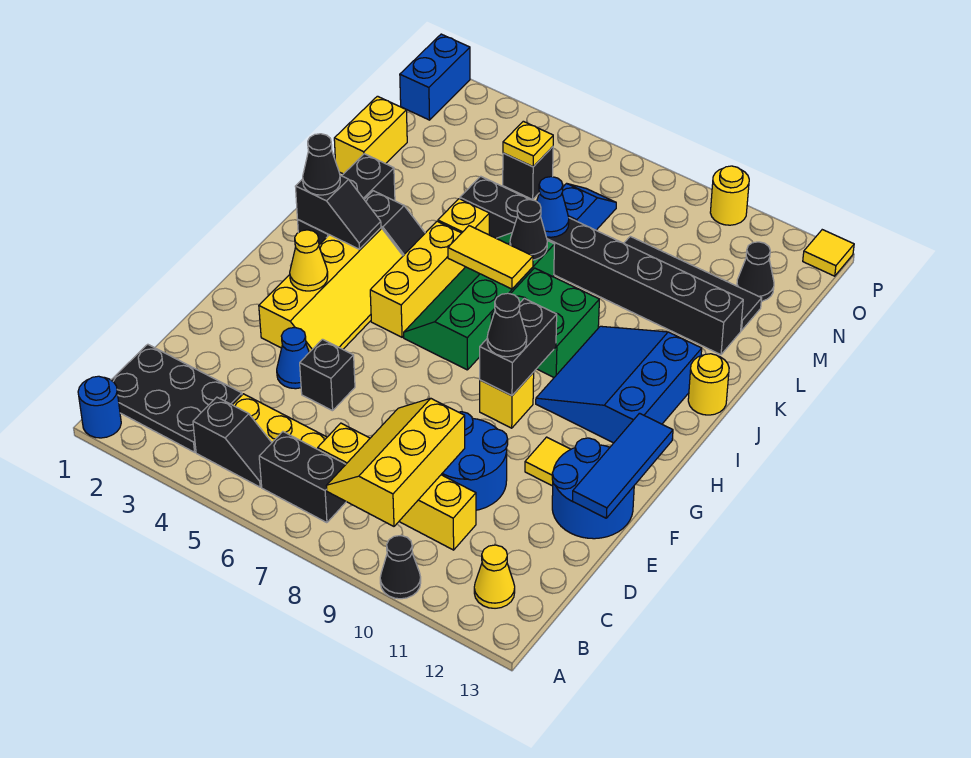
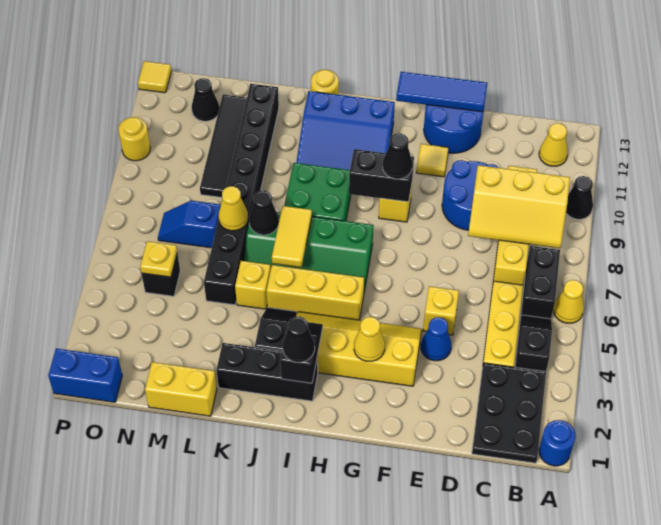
none -> yellow 1x1 cone [553,280,584,323]
black 1x1 brick [300,339,355,411] -> yellow 1x1 brick [423,286,459,335]
blue 1x1 cone [537,177,569,237] -> yellow 1x1 cone [218,186,248,231]

